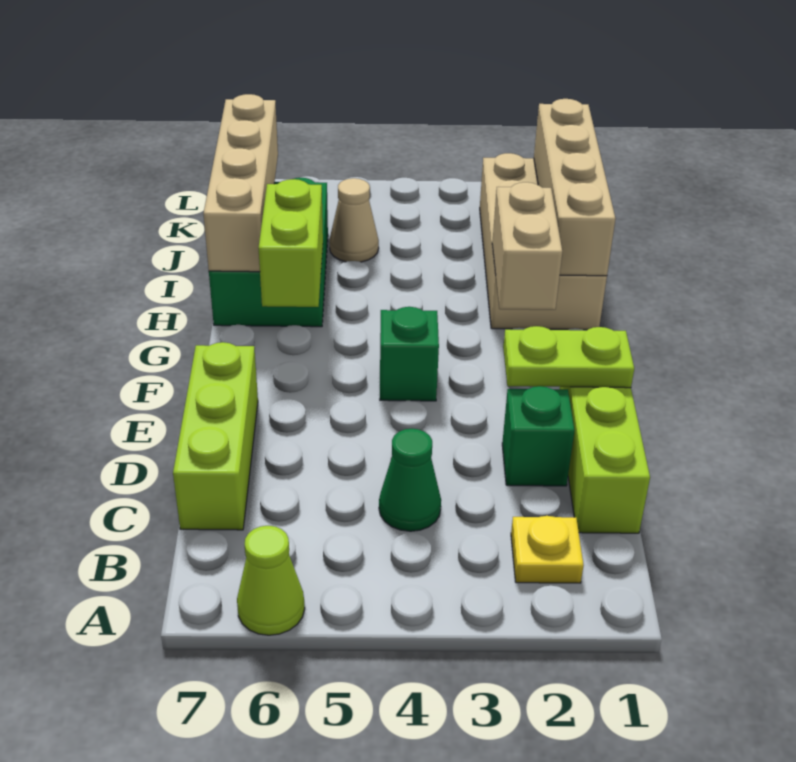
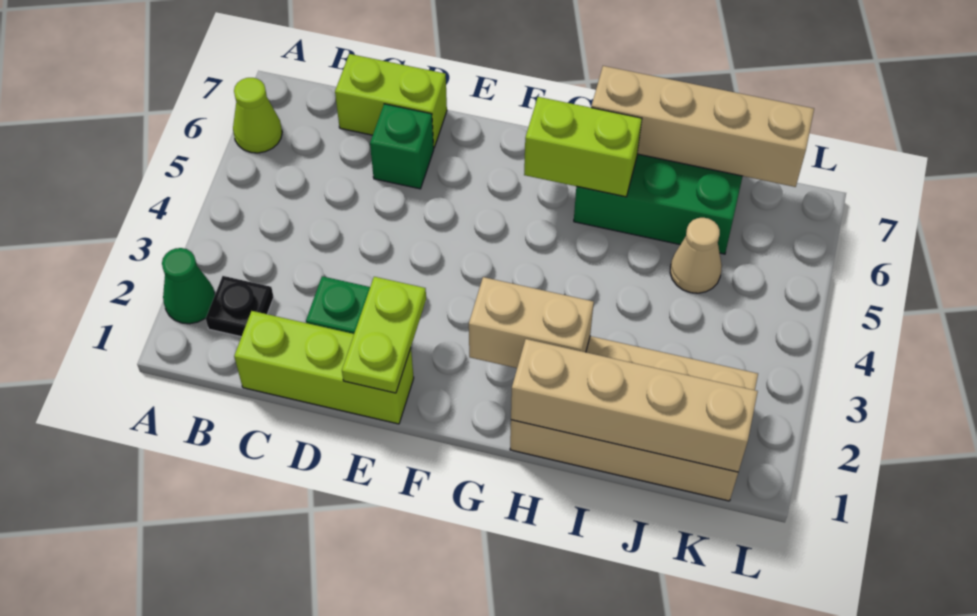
yellow 1x1 plate [511,516,584,583] -> black 1x1 plate [206,276,274,337]
green 1x1 cone [379,429,441,531] -> green 1x1 cone moved to [162,248,215,324]
lime 1x3 brick [173,342,258,530] -> lime 1x2 brick [335,54,447,147]
green 1x1 brick [380,307,439,401] -> green 1x1 brick moved to [370,104,434,189]

